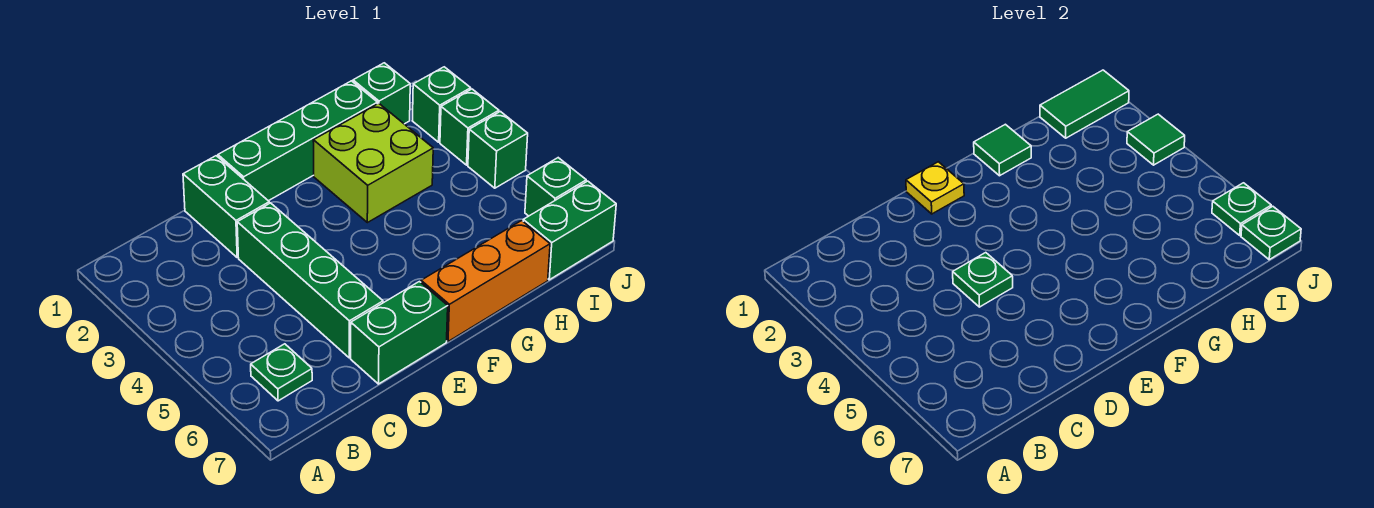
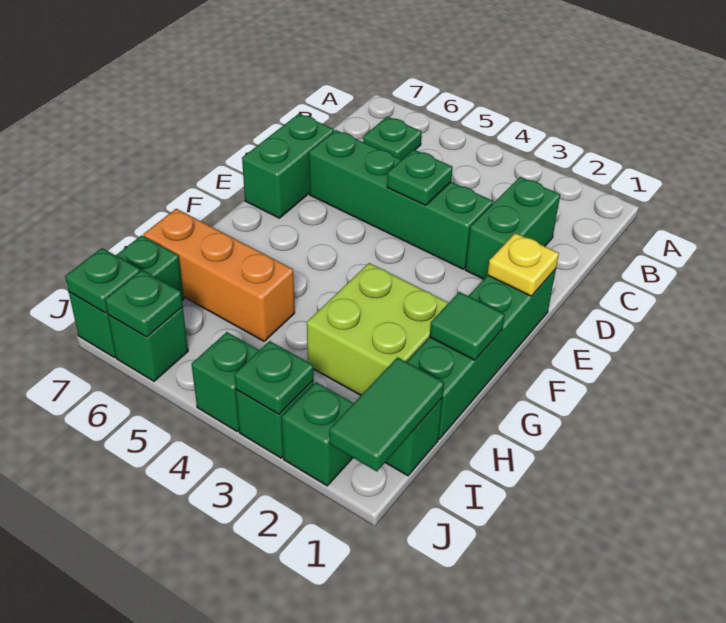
green 1x2 brick [183,156,269,258] -> green 1x2 brick turned to [465,177,560,279]
orange 1x3 brick [421,221,550,342] -> orange 1x3 brick turned to [143,209,295,341]
green 1x1 tile [1127,114,1185,165] -> green 1x1 plate [234,341,314,414]

